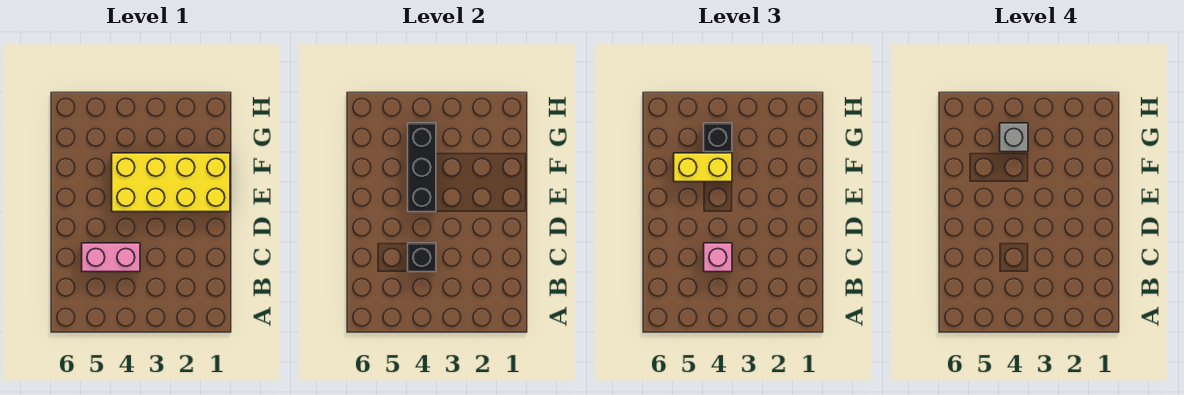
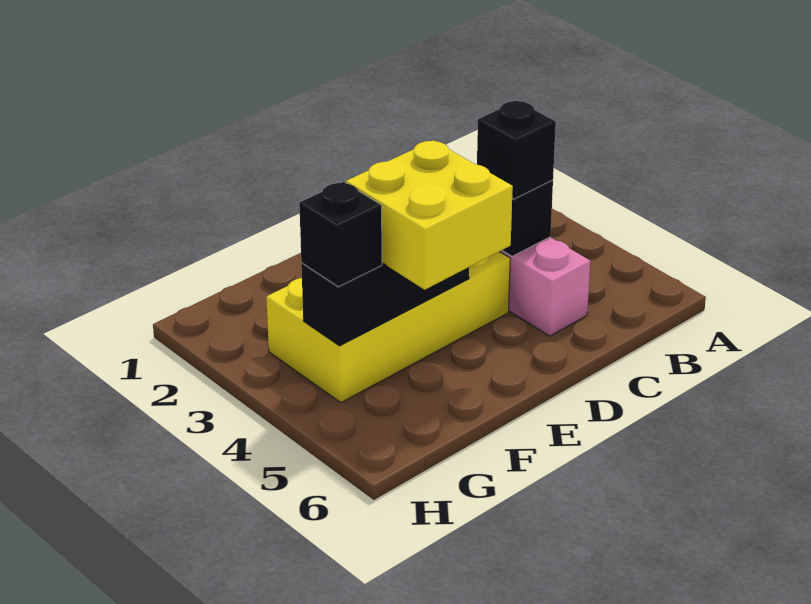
pink 1x1 brick [704,243,732,272] -> black 1x1 brick [477,101,556,199]
yellow 2x4 brick [112,153,230,212] -> yellow 2x4 brick turned to [266,252,510,403]
yellow 1x2 brick [674,153,732,182] -> yellow 2x2 brick [346,140,513,290]
grey 1x1 brick [1000,123,1028,152] -> none

